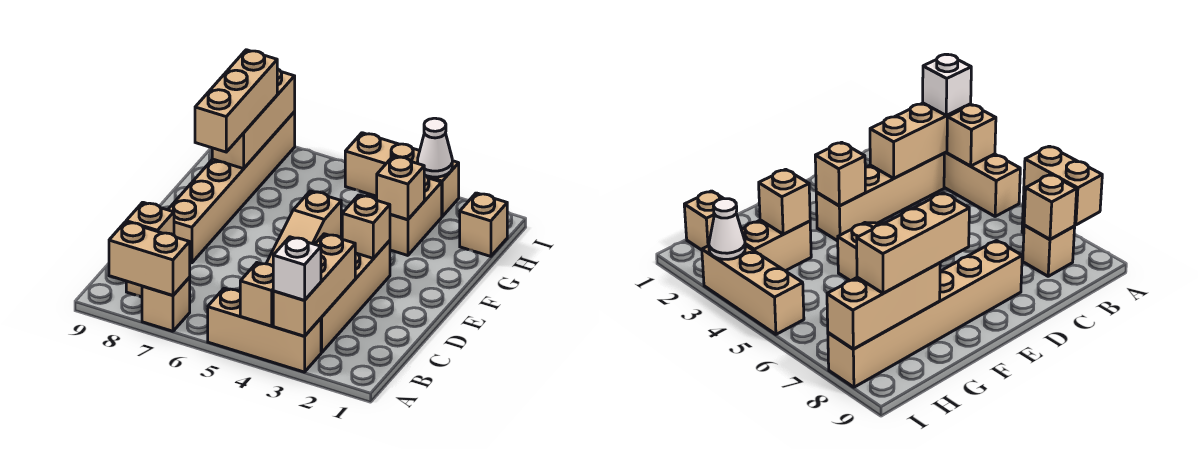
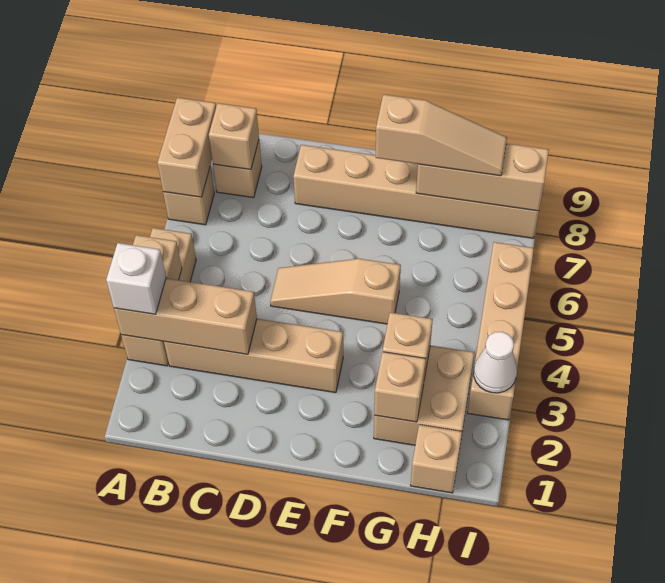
tan 1x1 brick [342,195,390,259] -> tan 1x1 brick moved to [374,352,426,422]
tan 1x3 brick [195,50,277,152] -> tan 1x3 slope [376,94,507,176]
tan 1x2 brick [390,175,442,255] -> tan 2x2 brick [374,345,474,445]
tan 1x3 brick [345,133,459,216] -> tan 1x4 brick [467,242,534,420]

